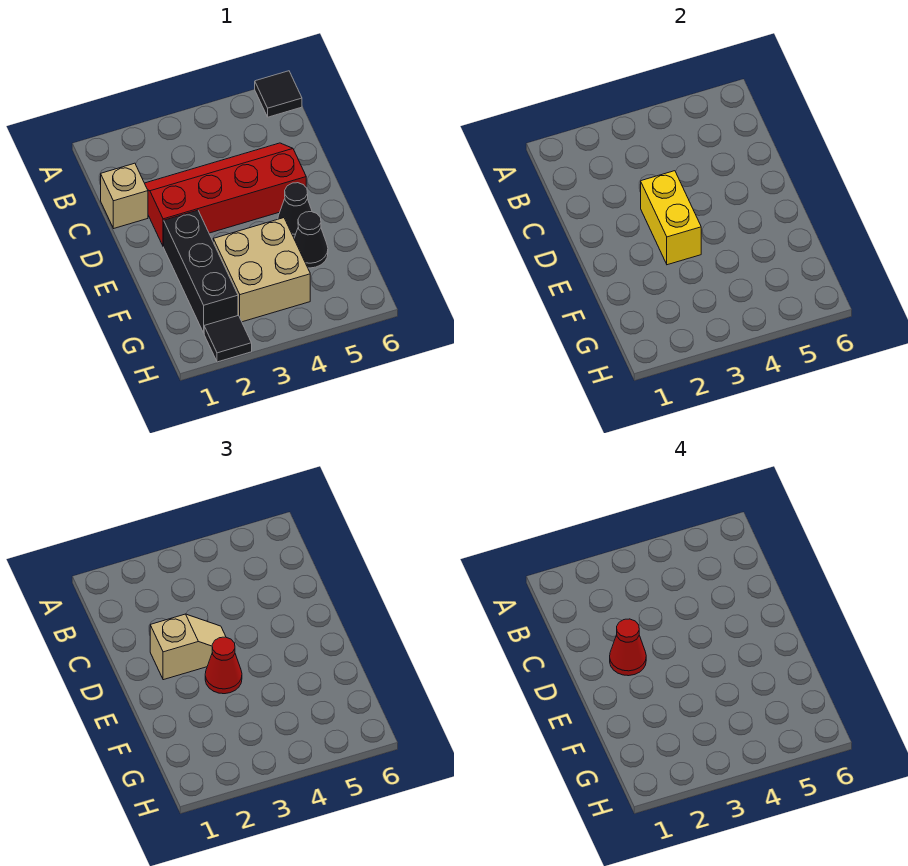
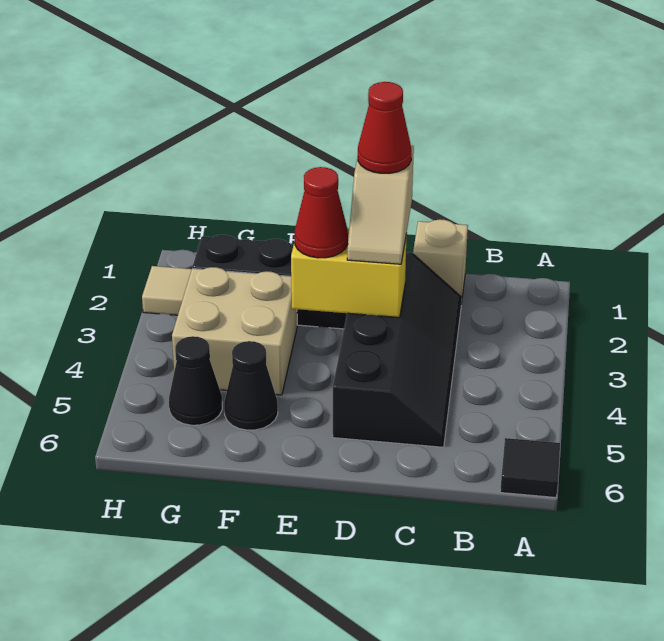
red 2x4 slope [145,143,306,247] -> black 2x4 slope [333,252,462,447]
black 1x1 cone [278,183,312,237] -> black 1x1 cone moved to [169,336,222,425]
black 1x1 tile [204,316,252,362] -> tan 1x1 tile [142,266,192,315]

